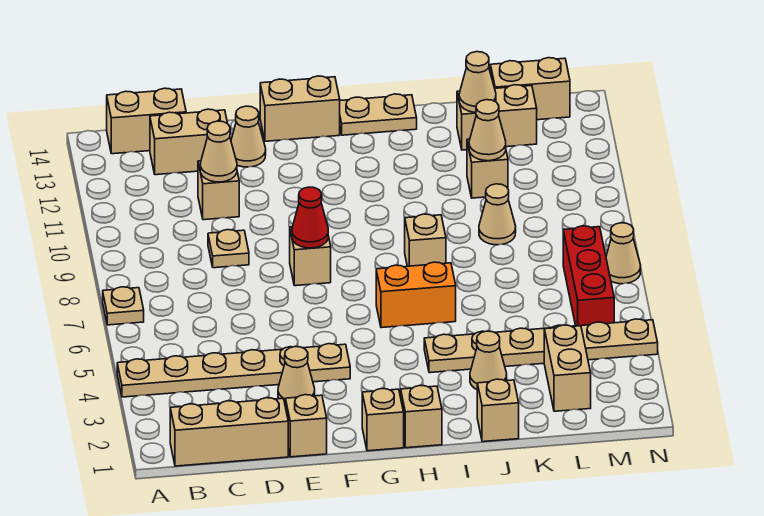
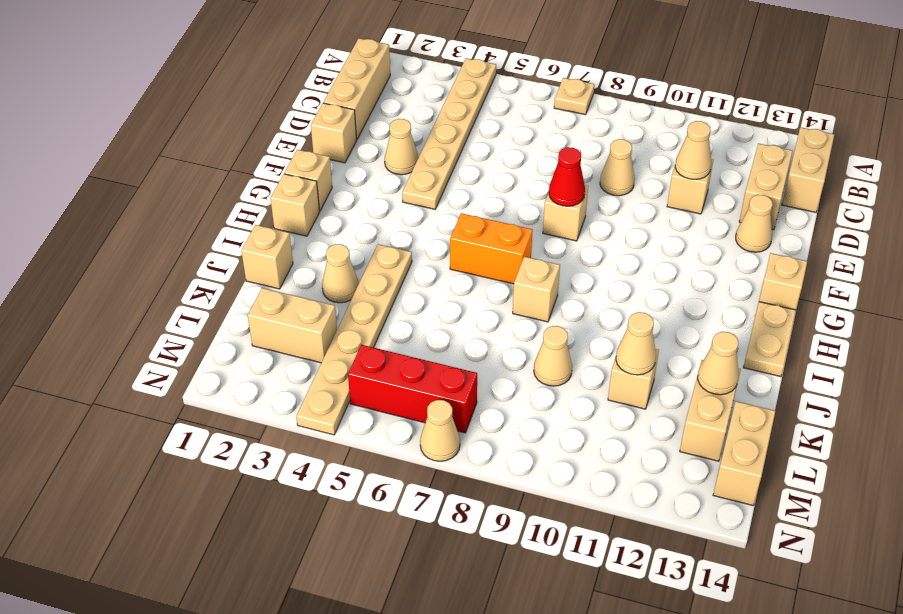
tan 1x1 plate [208,230,249,268] -> tan 1x1 cone [600,139,635,196]
tan 1x2 brick [260,76,340,141] -> tan 1x1 brick [759,253,807,310]
orange 1x2 brick [376,262,456,328] -> orange 1x2 brick turned to [450,213,533,284]

